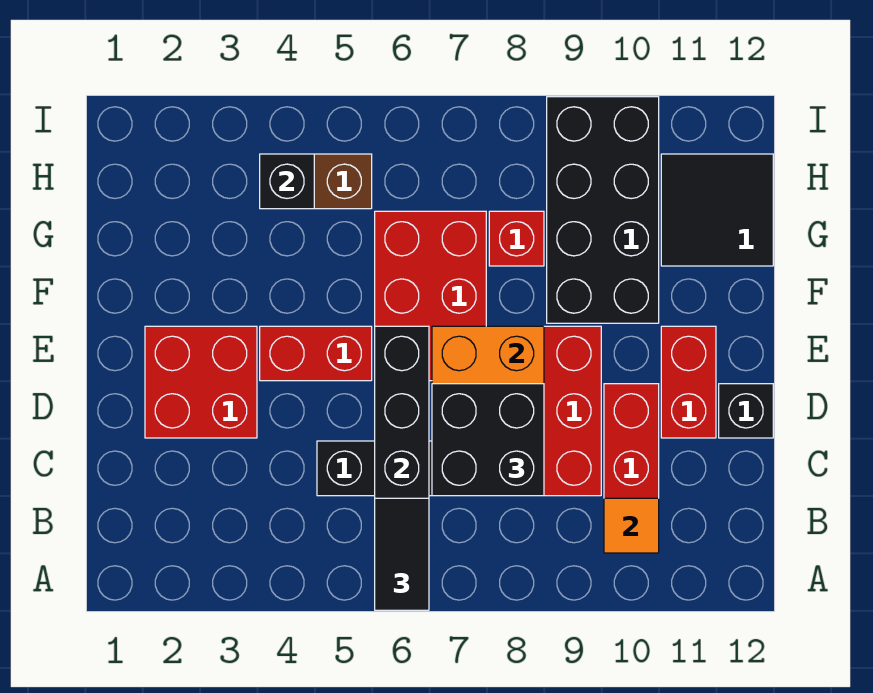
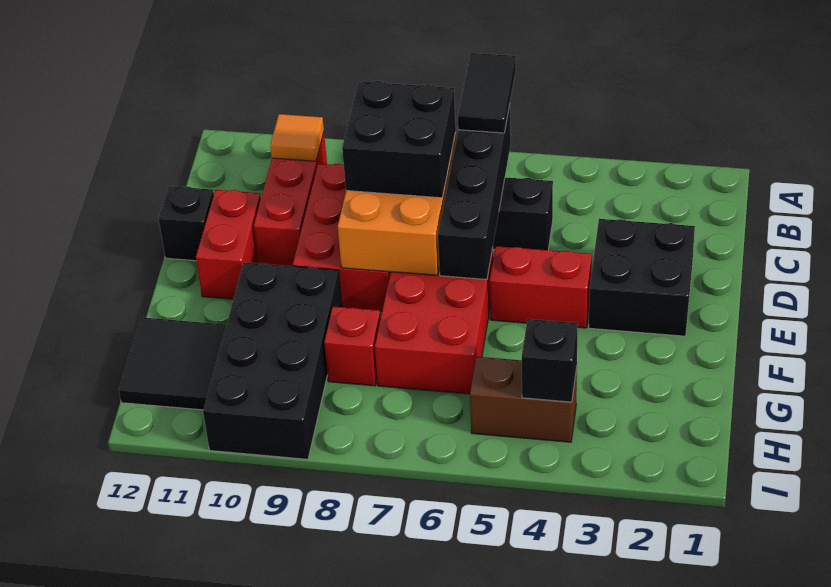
red 2x2 brick [145,326,257,438] -> black 2x2 brick [589,219,695,336]

